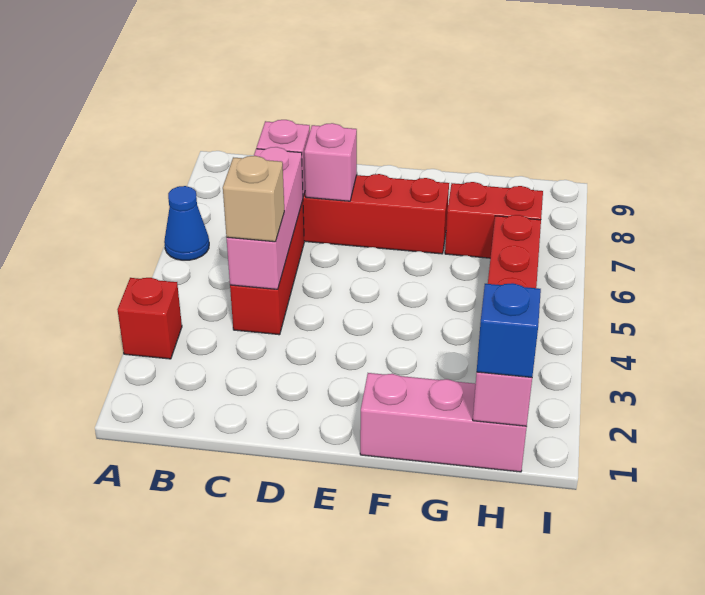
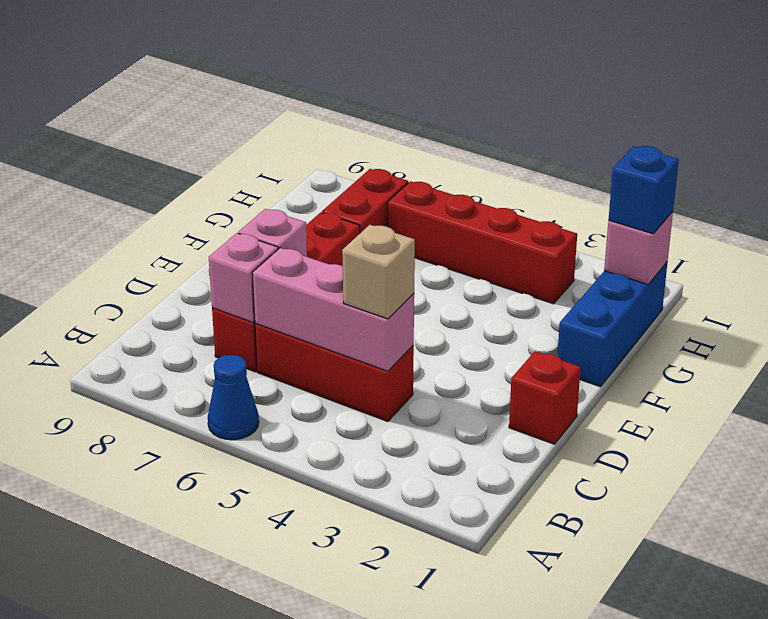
red 1x1 brick [118,278,182,359] -> red 1x1 brick moved to [509,351,581,444]
pink 1x3 brick [360,373,527,472] -> blue 1x3 brick [557,262,667,387]

